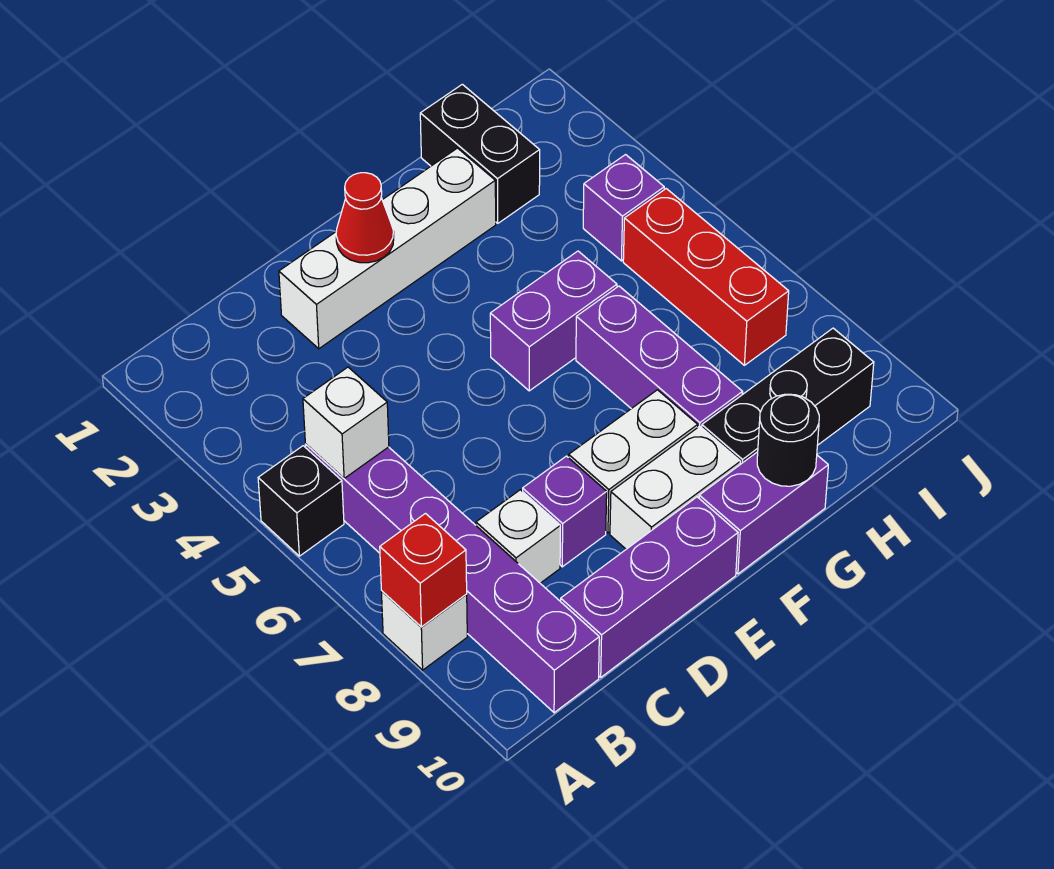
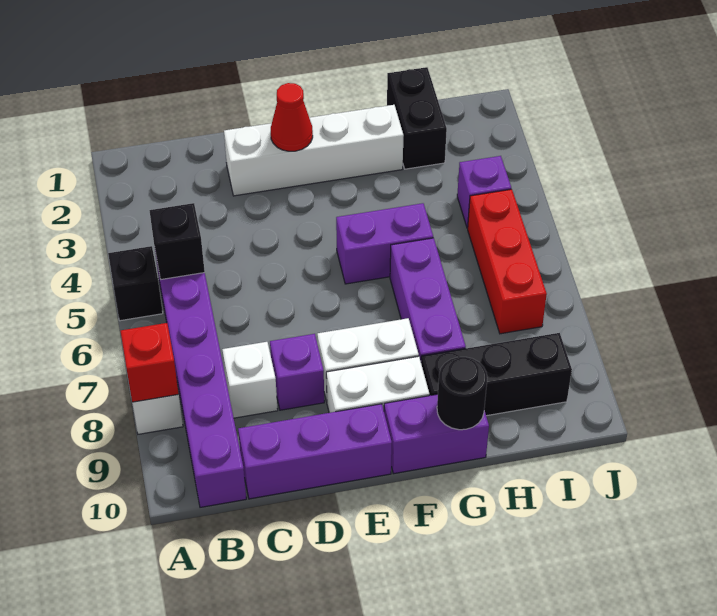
white 1x1 brick [303,367,389,478] -> black 1x1 brick [149,203,205,280]

